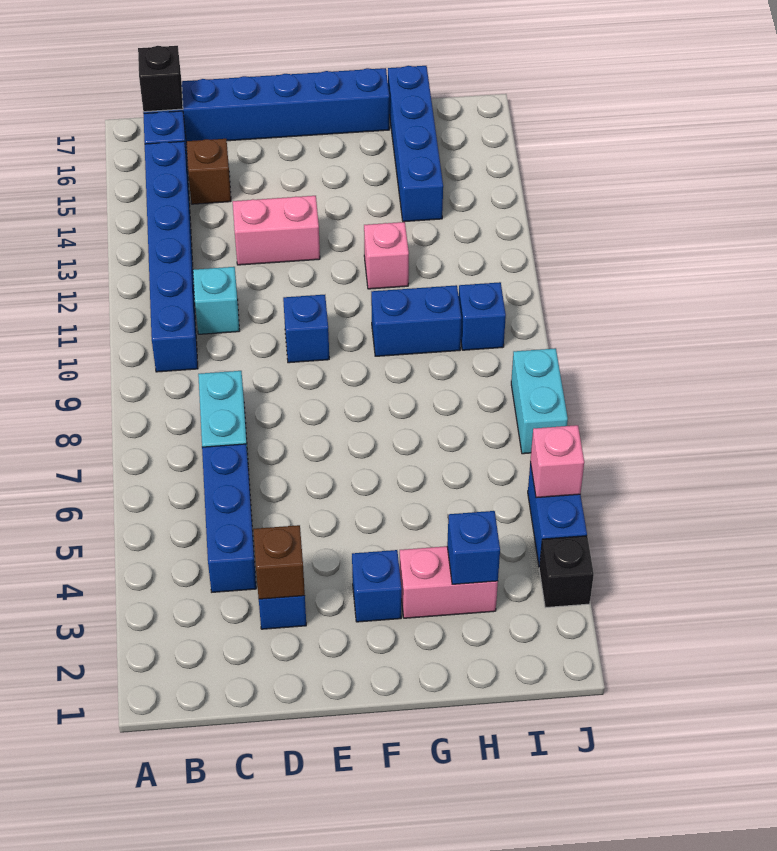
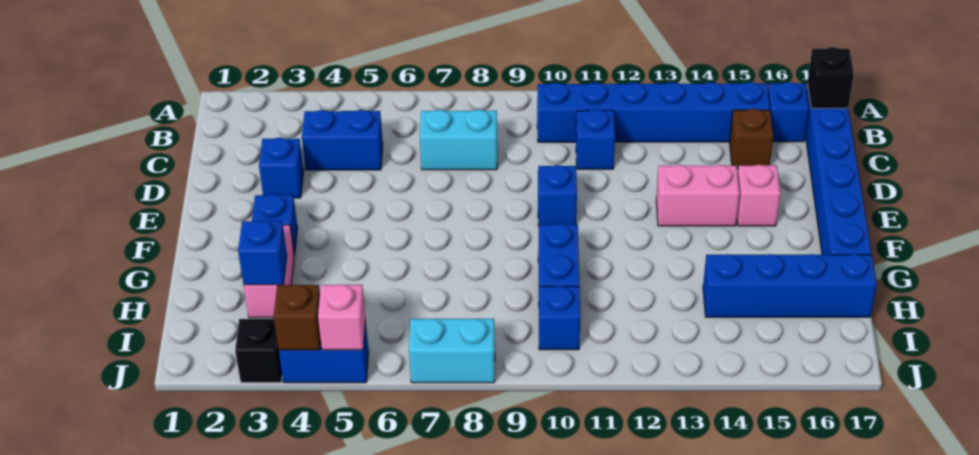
blue 1x3 brick [202,444,256,592] -> blue 1x2 brick [302,110,383,170]
cyan 1x1 brick [193,267,240,334] -> blue 1x1 brick [576,109,615,169]
brown 1x1 brick [253,525,305,599] -> brown 1x1 brick moved to [274,285,321,350]
pink 1x2 brick [233,196,320,265] -> pink 1x2 brick turned to [656,165,740,226]
pink 1x1 brick [364,222,409,289] -> pink 1x1 brick moved to [737,165,780,226]

